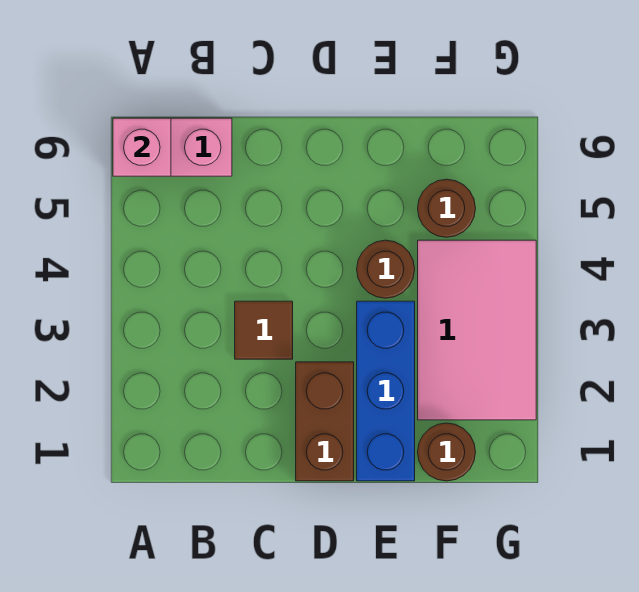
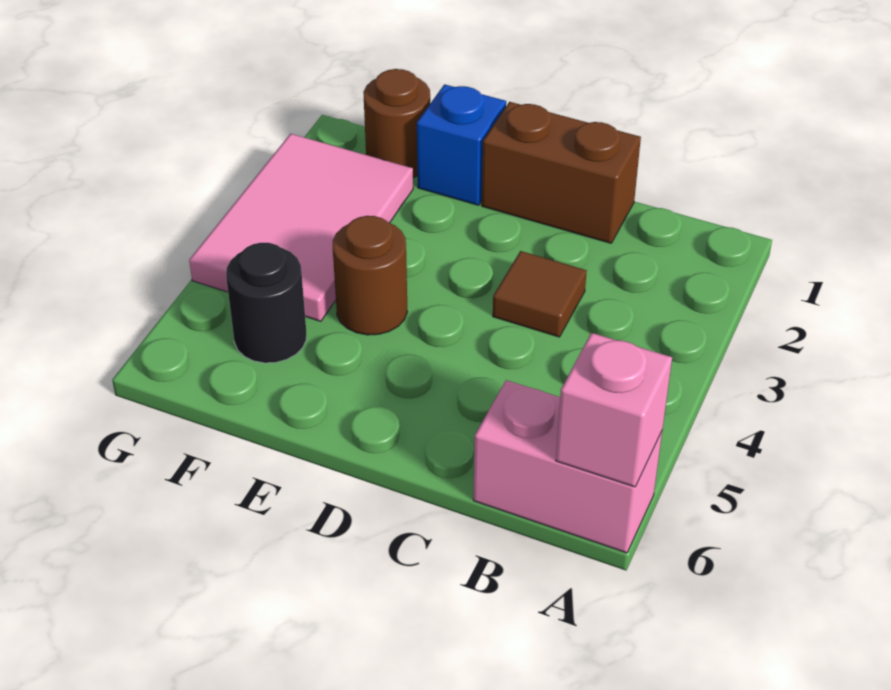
brown 1x2 brick [296,362,354,481] -> brown 1x2 brick turned to [482,102,641,243]
blue 1x3 brick [357,301,415,481] -> blue 1x1 brick [417,84,506,205]
brown 1x1 round brick [418,179,476,237] -> black 1x1 round brick [226,243,306,363]

